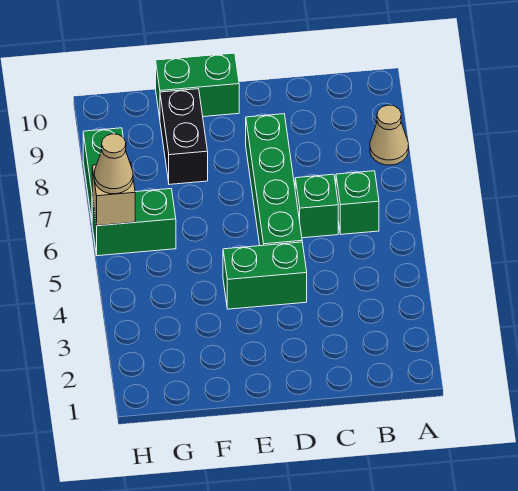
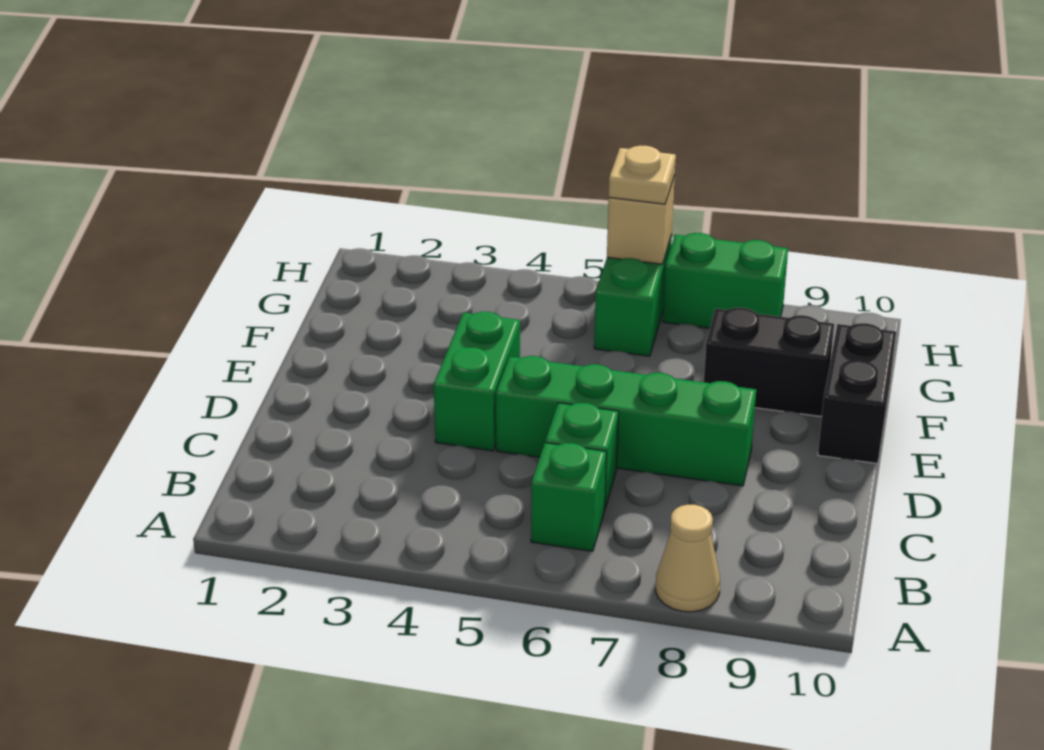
green 1x2 brick [156,53,239,118] -> black 1x2 brick [818,323,896,464]
tan 1x1 cone [94,134,133,194] -> tan 1x1 plate [609,145,676,204]

